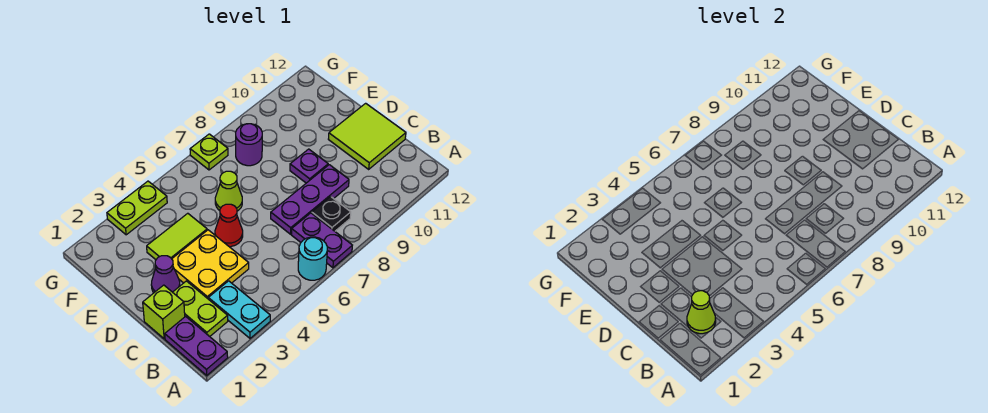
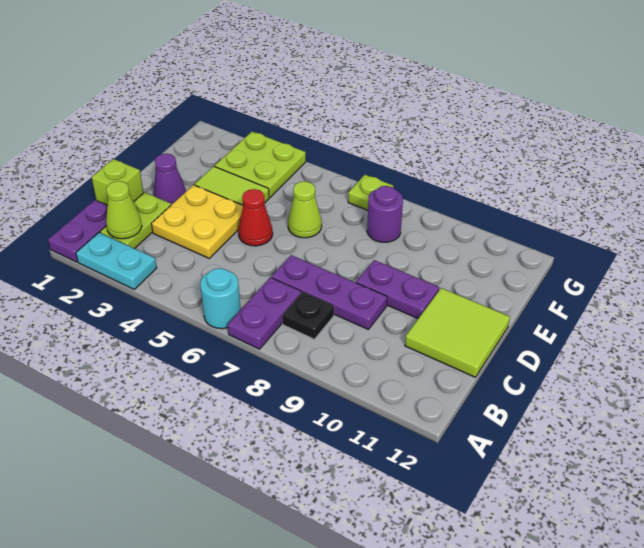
cyan 1x2 plate [208,281,270,338] -> cyan 1x2 plate turned to [76,233,157,289]
purple 1x1 plate [290,149,328,183] -> purple 1x2 plate [356,260,439,318]
lime 1x2 plate [107,181,167,235] -> lime 2x2 plate [215,132,306,198]

